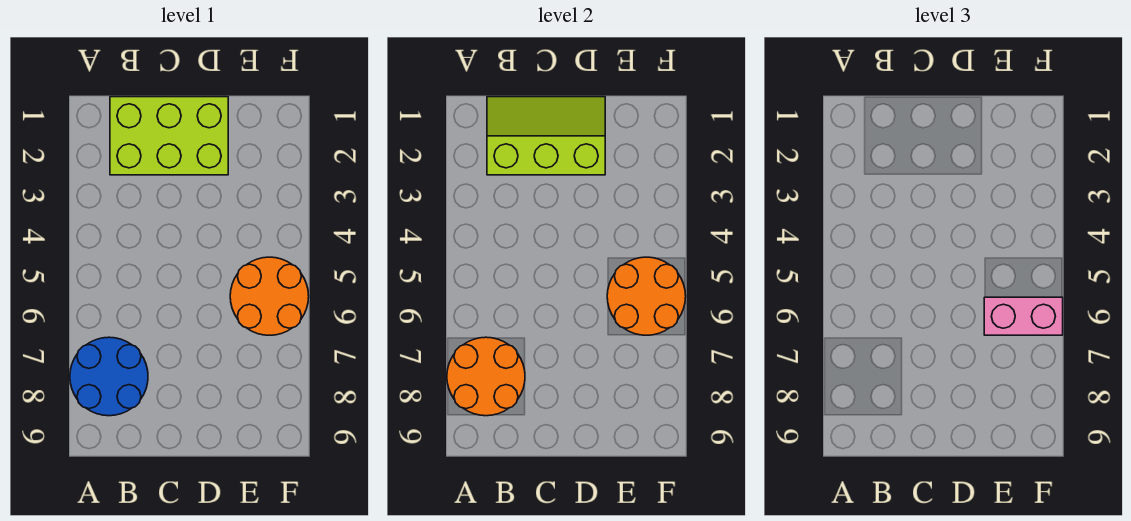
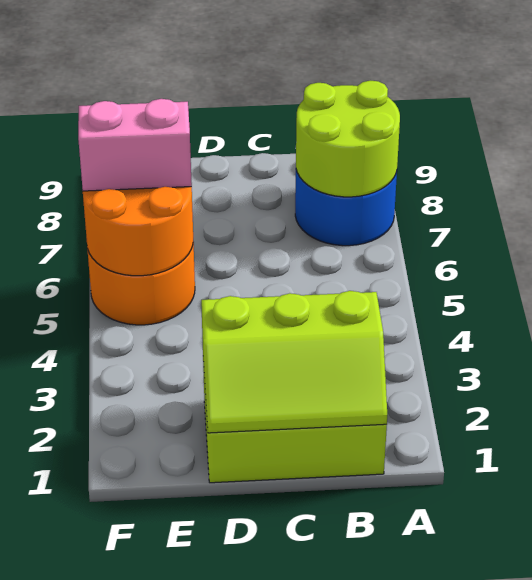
orange 2x2 round brick [447,337,525,416] -> lime 2x2 round brick [296,81,400,197]

